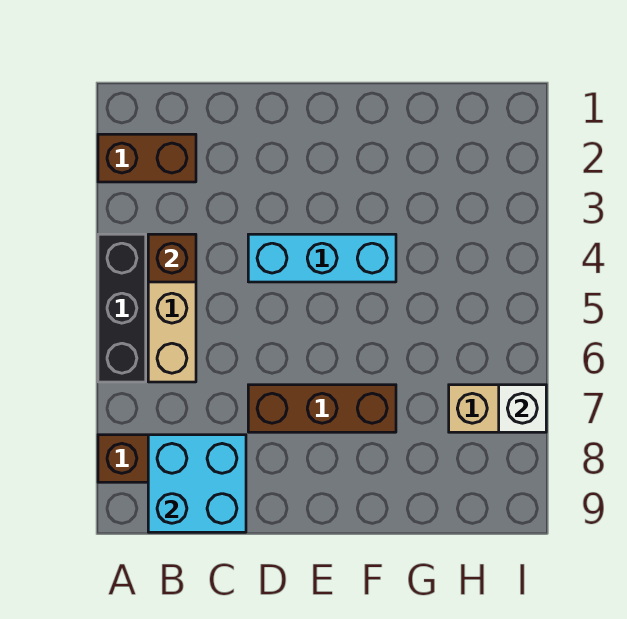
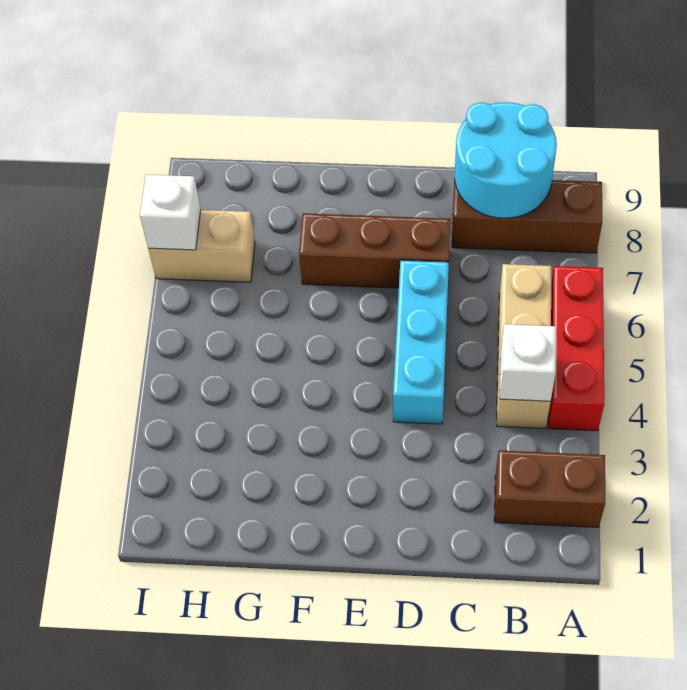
black 1x3 brick [98,234,146,382] -> red 1x3 brick [548,266,604,431]
brown 1x1 brick [148,234,196,282] -> white 1x1 brick [500,324,556,401]
cyan 2x2 brick [148,435,246,532] -> cyan 2x2 round brick [455,102,557,218]
cyan 1x3 brick [248,234,396,282] -> cyan 1x3 brick turned to [393,260,449,424]

